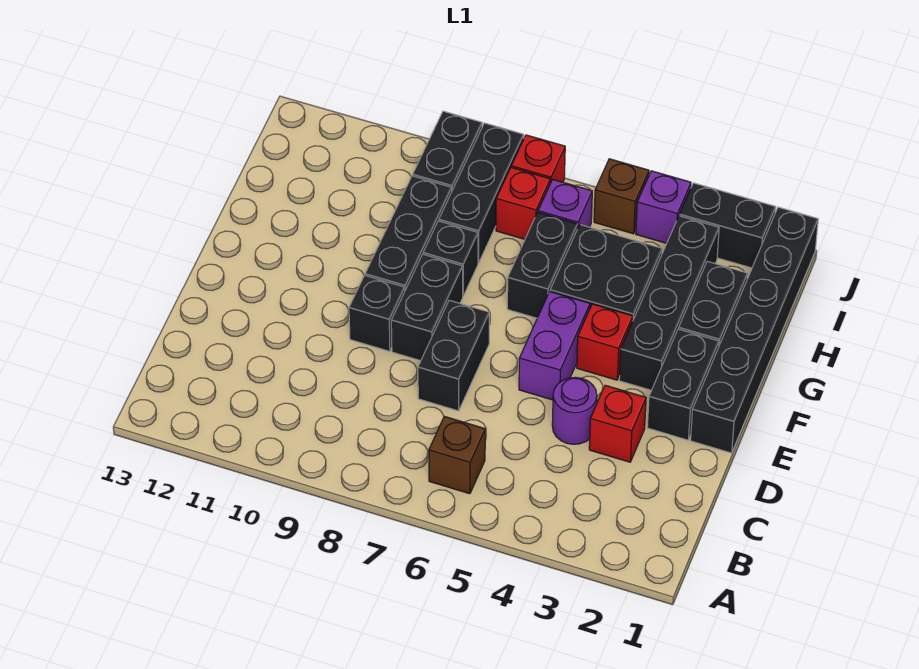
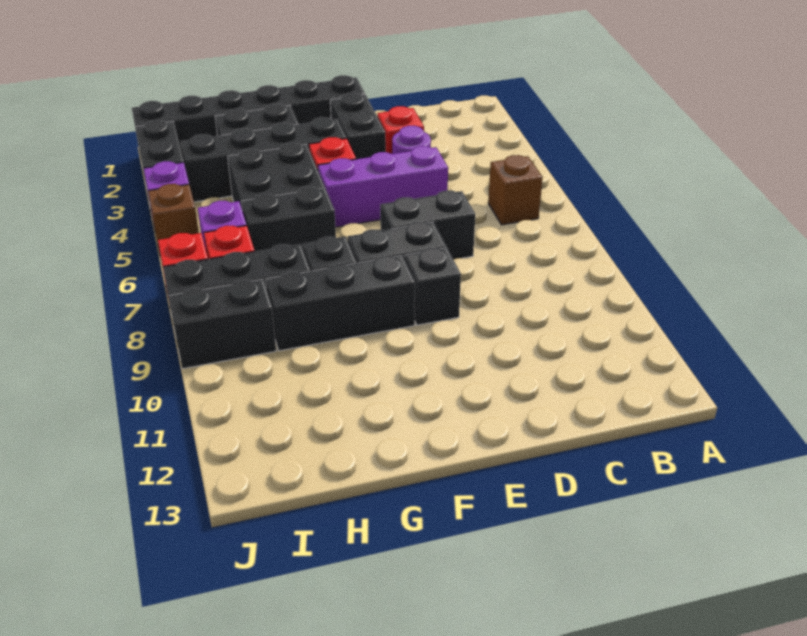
black 1x2 brick [647,329,719,440] -> black 1x2 brick turned to [330,93,386,159]
purple 1x2 brick [519,292,590,400] -> purple 1x3 brick [318,146,448,227]

